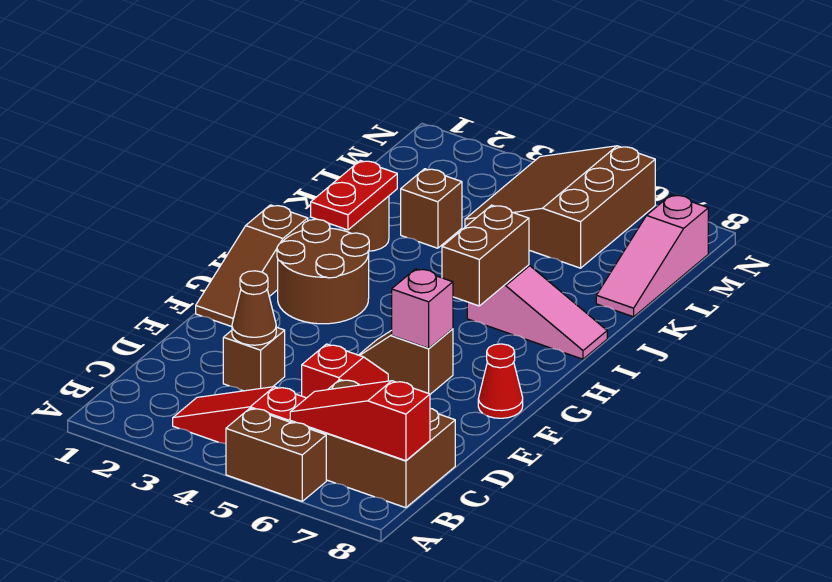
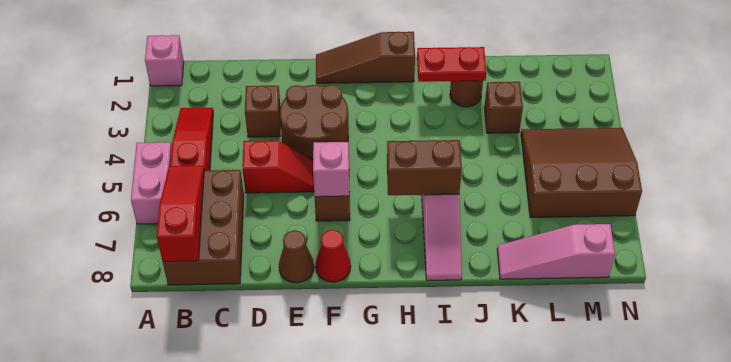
none -> pink 1x1 brick [145,35,184,86]
brown 1x2 brick [226,408,326,501] -> pink 1x2 brick [131,142,172,224]
brown 1x1 cone [232,271,276,345] -> brown 1x1 cone moved to [279,230,314,283]
brown 2x2 round brick [277,219,369,324] -> brown 2x2 round brick moved to [280,85,349,159]

